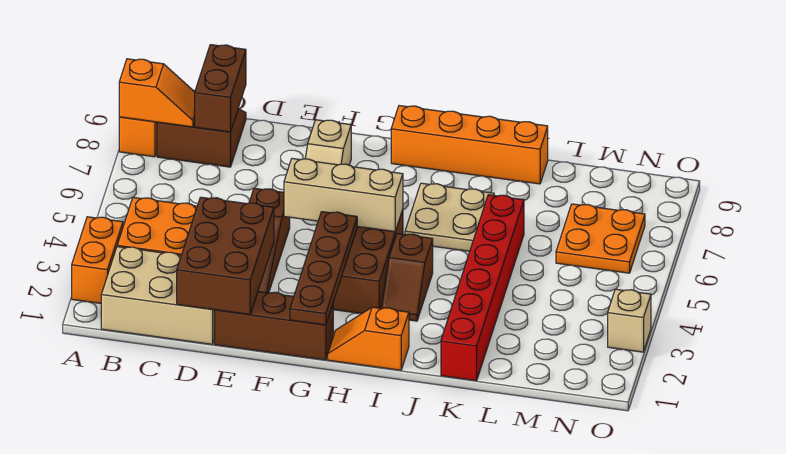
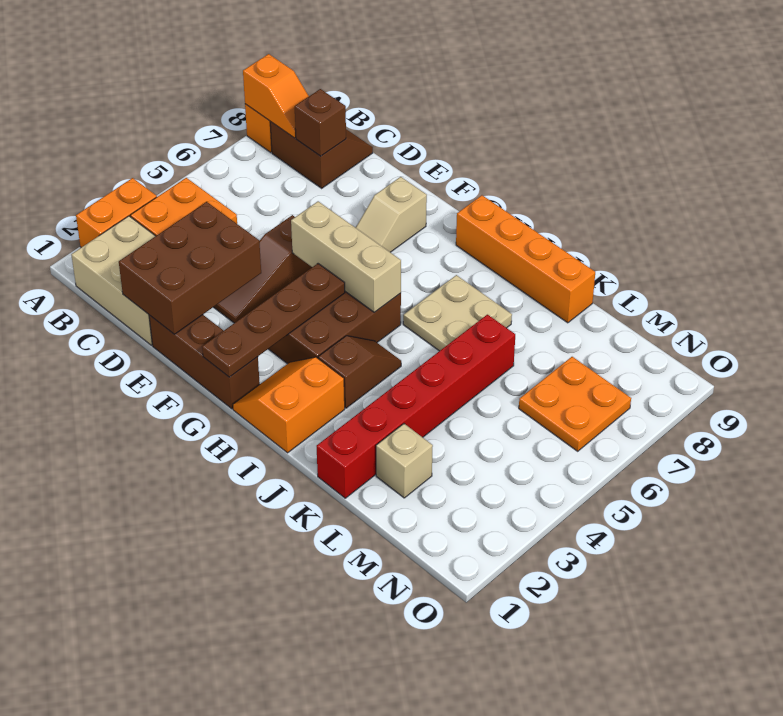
brown 1x2 brick [195,45,246,132] -> brown 1x1 brick [295,89,346,156]
orange 1x2 slope [328,307,409,370] -> orange 2x2 slope [233,357,345,453]
brown 1x2 slope [382,234,433,321] -> brown 1x2 slope turned to [318,336,401,408]
tan 1x1 brick [608,289,651,352] -> tan 1x1 brick moved to [376,424,433,498]

